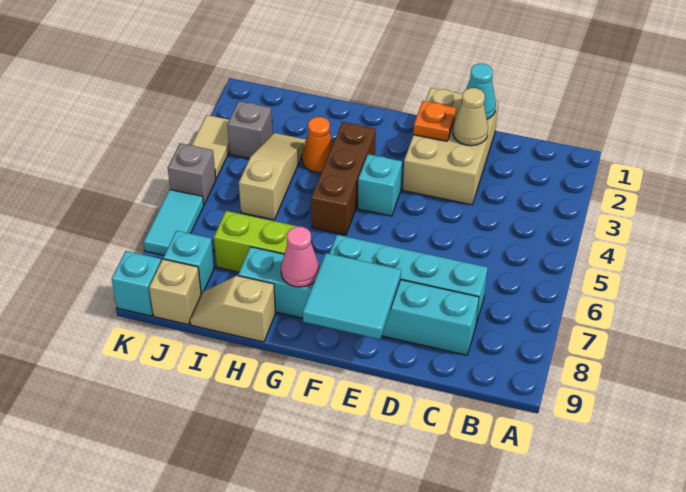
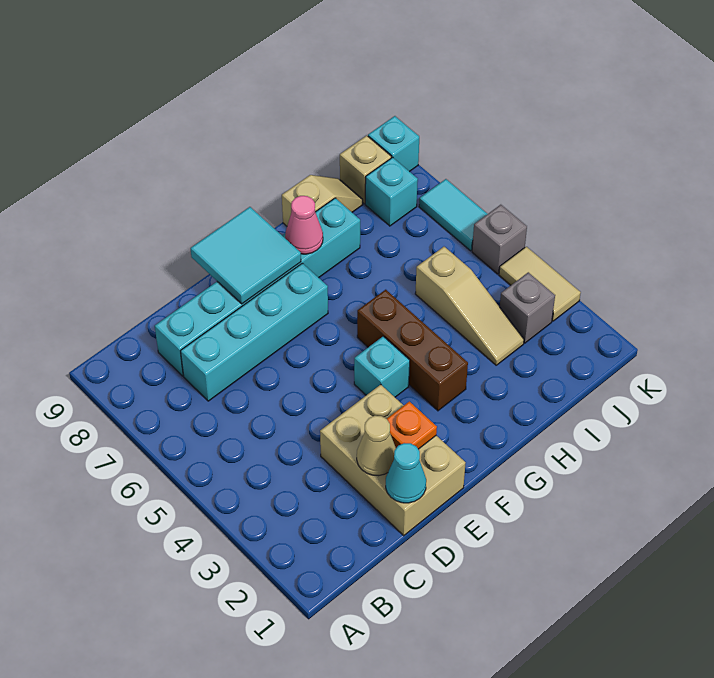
orange 1x1 cone [302,117,333,173] -> none
lime 1x2 brick [214,211,297,272] -> none

